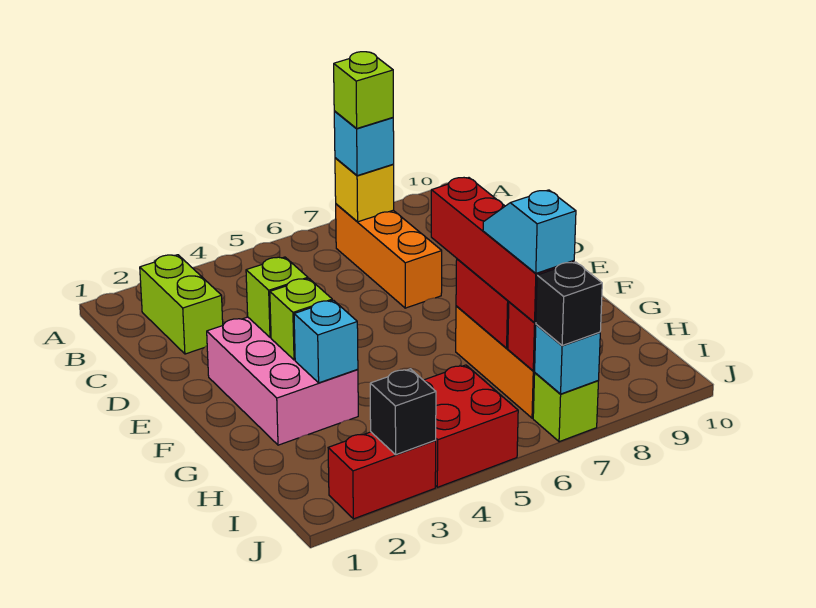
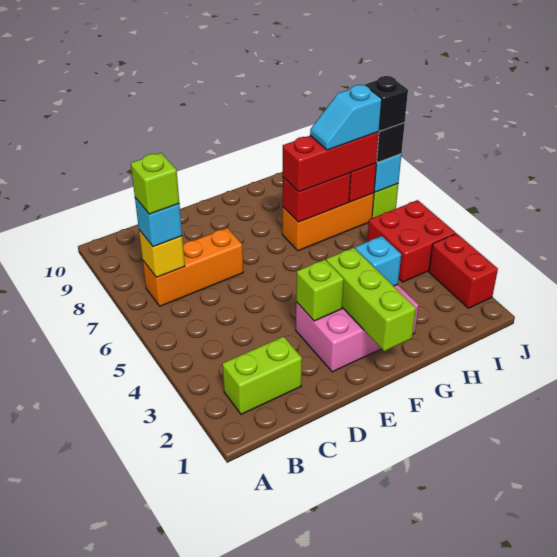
lime 1x1 brick [270,279,332,360] -> lime 1x3 brick [326,248,416,351]
red 1x4 brick [431,178,574,323] -> red 1x3 brick [283,132,379,192]
black 1x1 brick [370,369,436,455] -> black 1x1 brick moved to [365,76,408,131]

